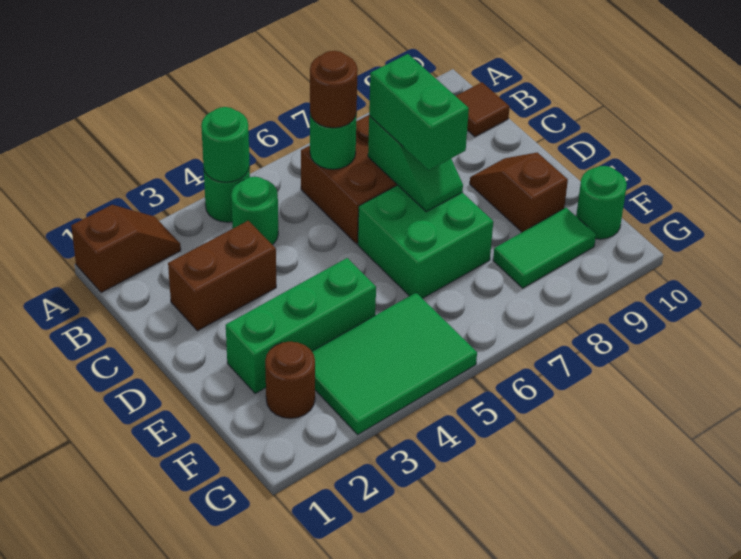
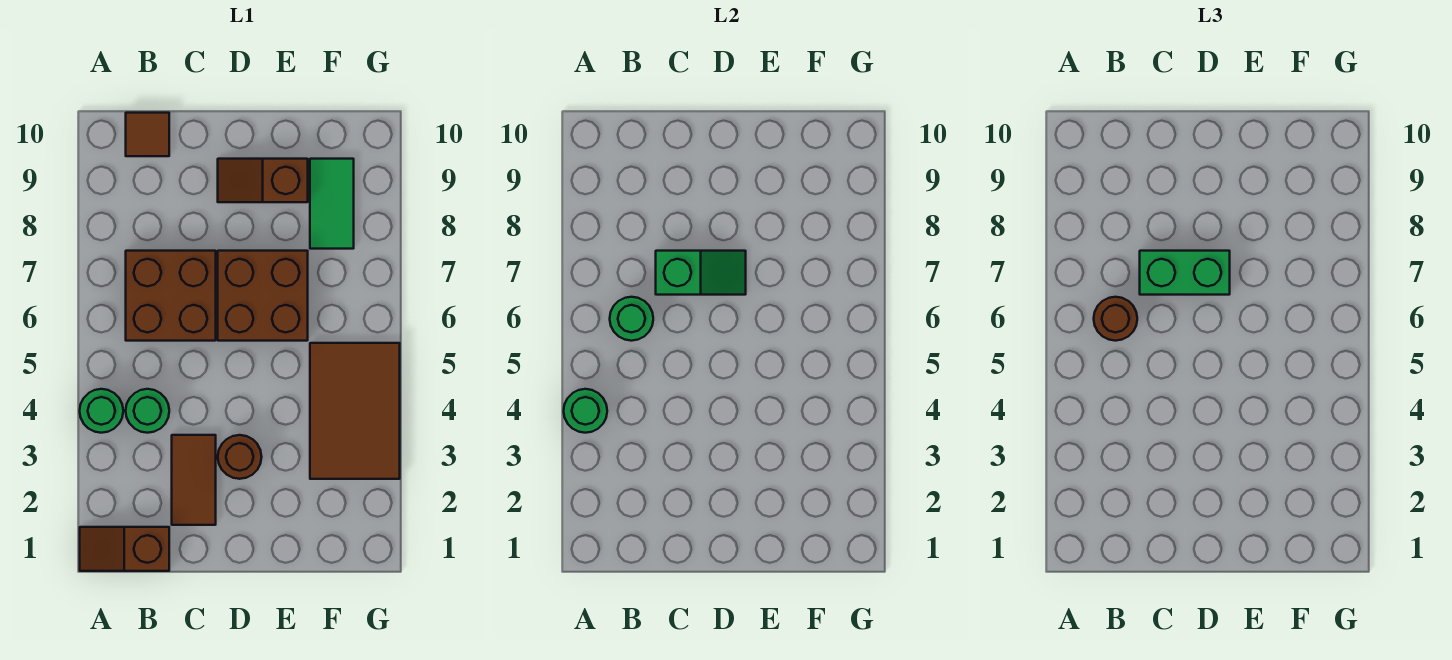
brown 1x2 slope [71,205,181,293] -> brown 1x2 slope turned to [80,527,169,571]
brown 1x2 brick [168,221,276,331] -> brown 1x2 tile [172,435,216,525]
green 2x2 brick [358,185,493,299] -> brown 2x2 brick [218,251,308,341]
green 1x3 brick [226,258,376,394] -> none
brown 1x1 round brick [265,342,315,418] -> brown 1x1 round brick moved to [218,435,262,479]
green 2x3 tile [312,293,477,435] -> brown 2x3 tile [310,343,400,479]
green 1x1 round brick [576,166,627,239] -> none

